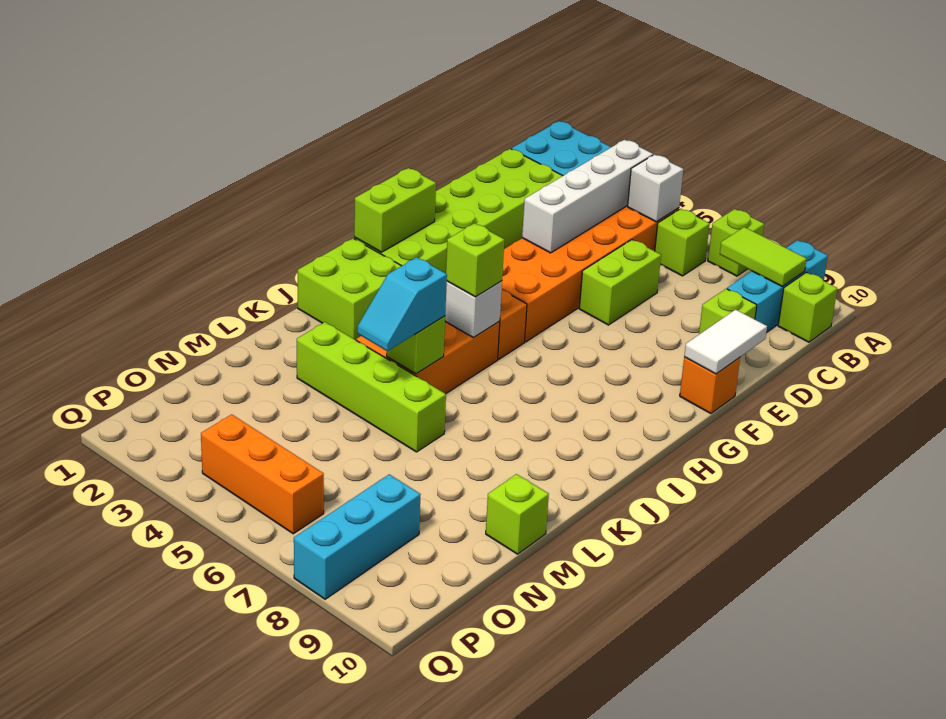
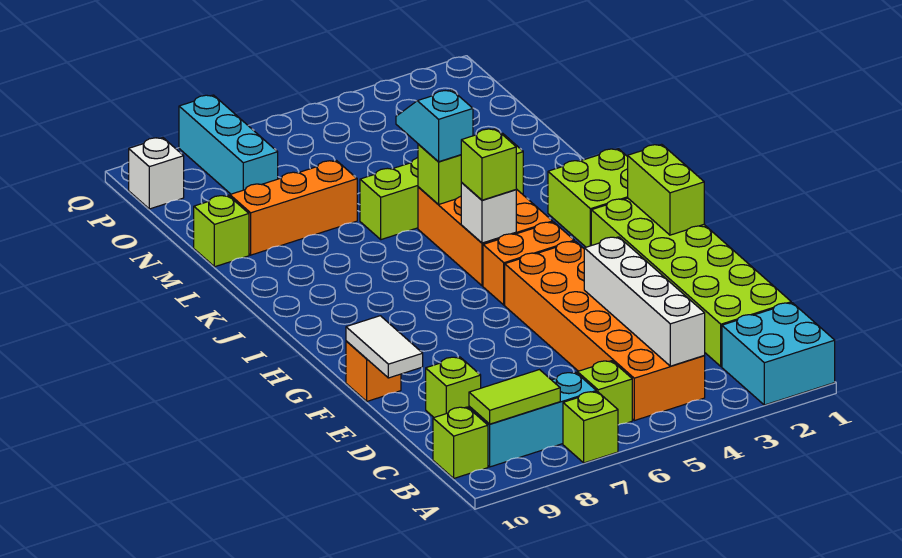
cyan 1x3 brick [727,240,828,333] -> cyan 1x3 brick turned to [469,372,596,467]
white 1x1 brick [628,155,683,222] -> white 1x1 brick moved to [129,138,184,209]
lime 1x2 brick [579,240,661,325] -> none
orange 1x3 brick [201,414,324,534] -> orange 1x3 brick moved to [230,161,357,255]

